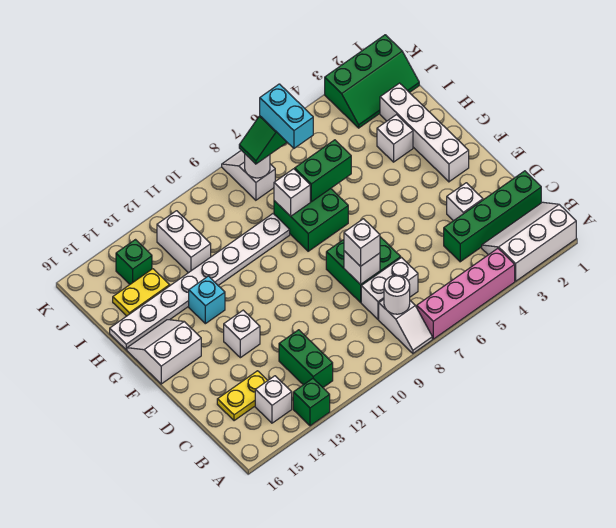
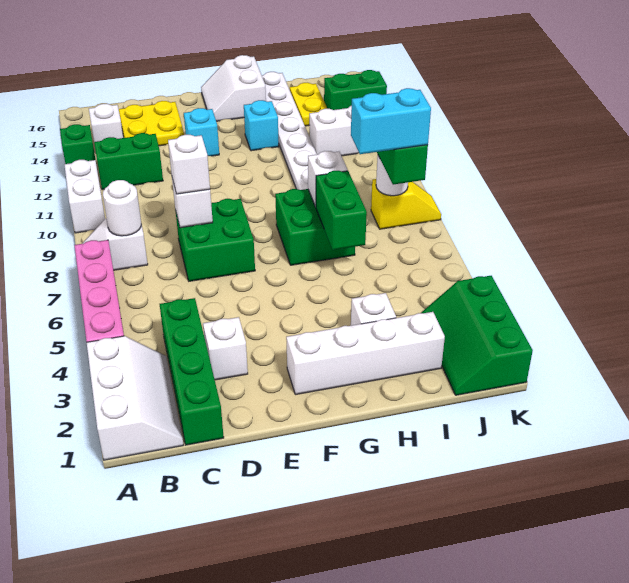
white 1x2 brick [361,258,418,319] -> white 1x2 brick moved to [64,160,105,233]
yellow 1x2 plate [217,371,268,421] -> yellow 2x2 plate [119,101,184,146]
white 1x1 brick [224,310,260,358] -> cyan 1x1 brick [184,108,219,156]
white 2x2 slope [127,320,201,384] -> white 2x2 slope turned to [201,55,266,121]
white 1x2 slope [222,150,275,200] -> yellow 1x2 slope [371,179,441,229]
green 1x1 brick [116,240,152,284] -> green 1x2 brick [324,70,387,110]

